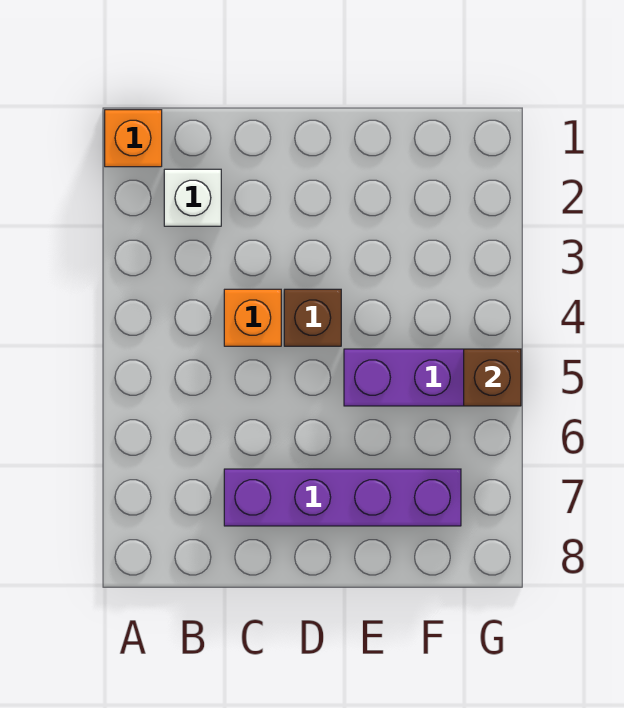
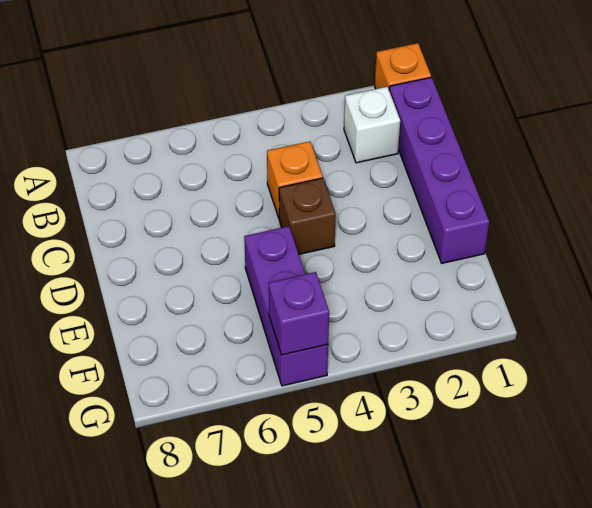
purple 1x4 brick [224,469,461,526] -> purple 1x4 brick moved to [389,77,489,263]
brown 1x1 brick [464,349,521,406] -> purple 1x1 brick [269,272,329,355]

